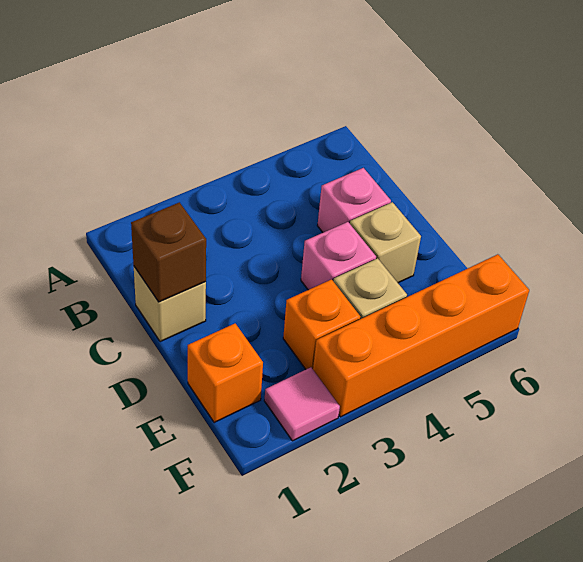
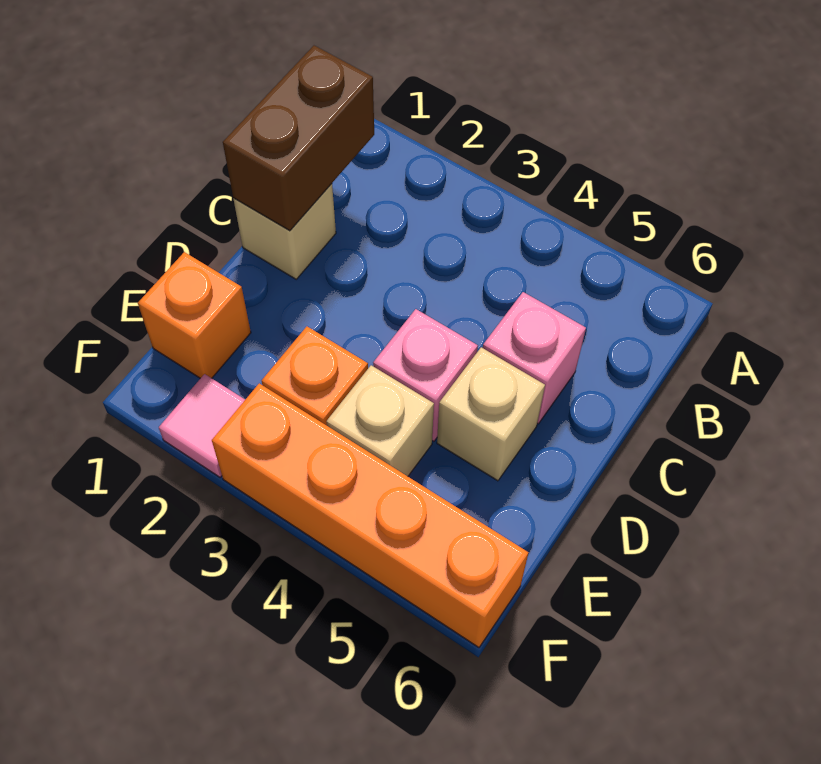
brown 1x1 brick [131,202,206,302] -> brown 1x2 brick [223,46,374,231]

